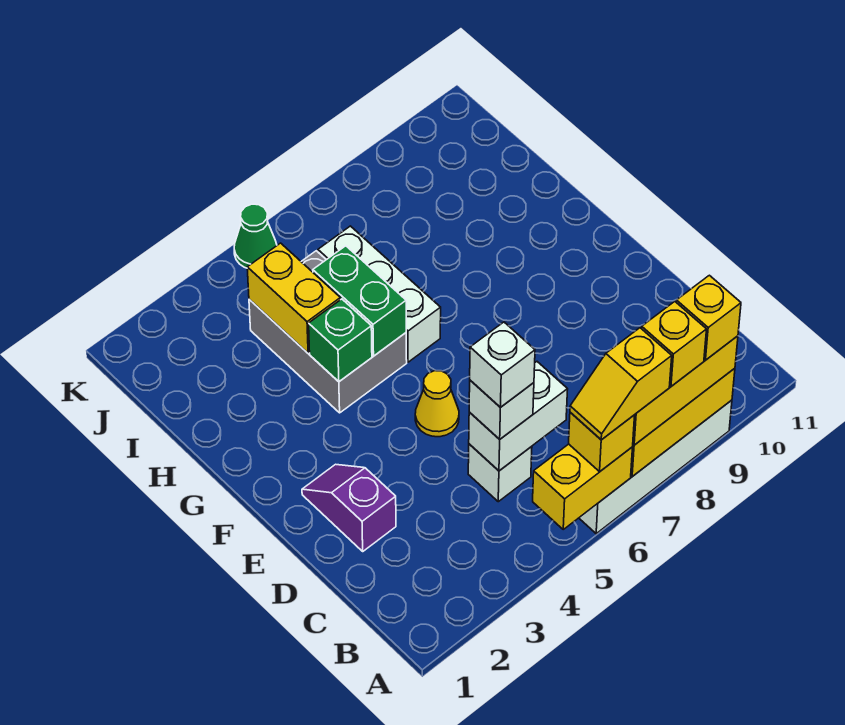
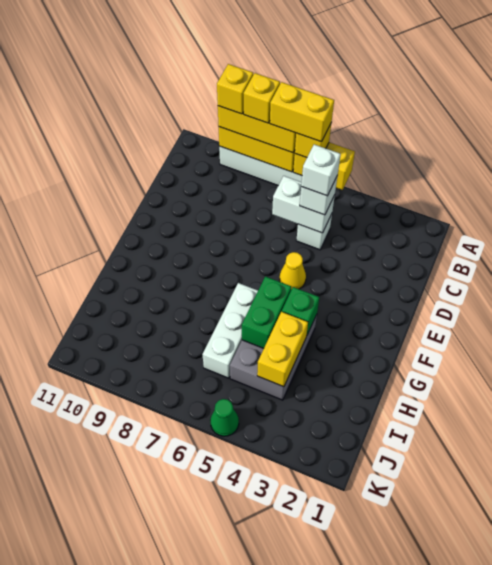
yellow 1x2 slope [570,328,672,440] -> yellow 1x2 brick [270,82,334,142]
purple 1x2 slope [302,464,396,551] -> none

